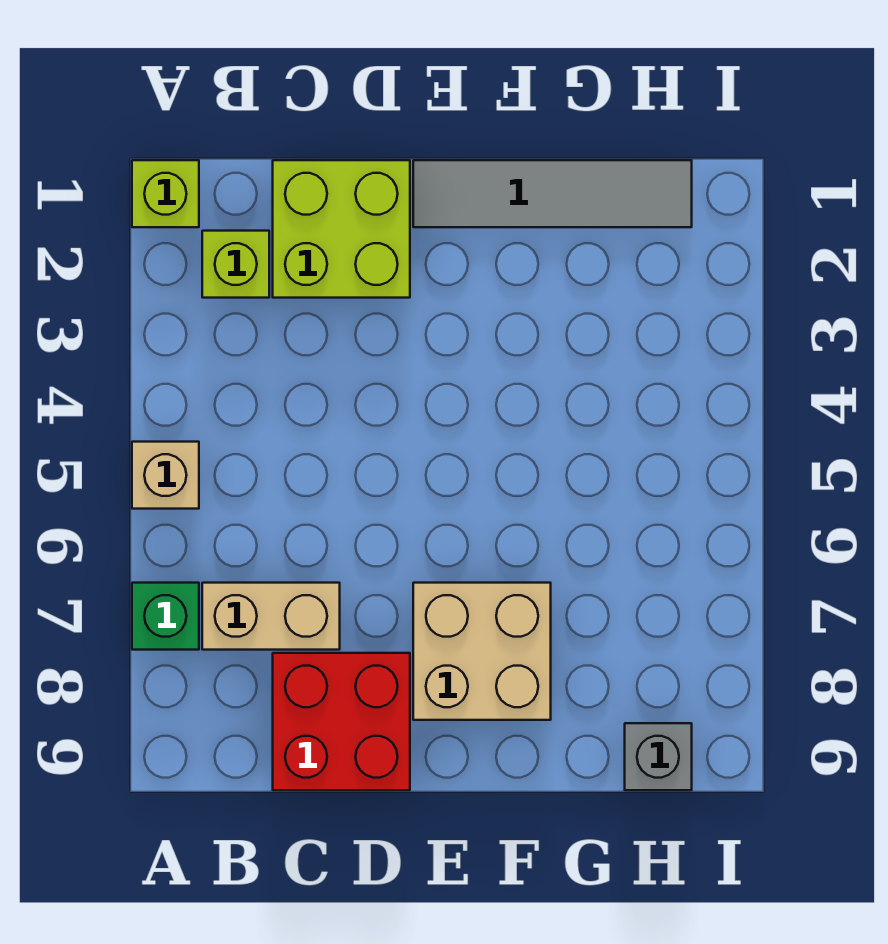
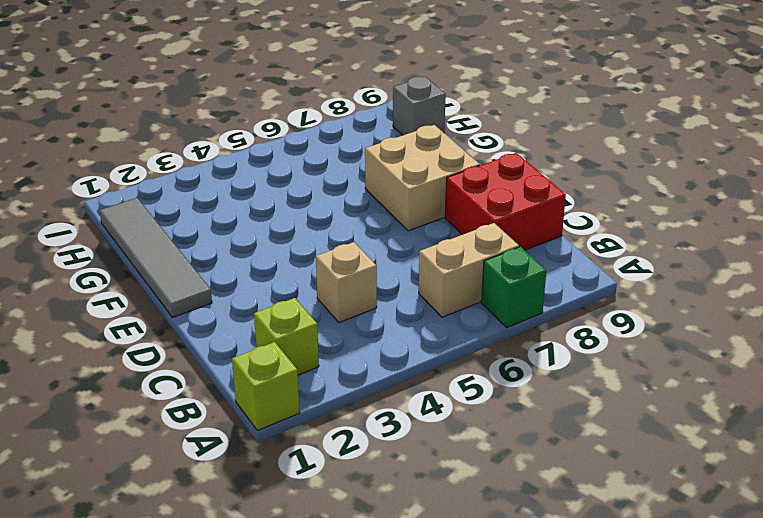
tan 1x1 brick [132,442,199,509] -> tan 1x1 brick moved to [316,242,377,322]
tan 1x2 brick [202,583,340,650] -> tan 1x2 brick turned to [419,223,519,317]
lime 2x2 brick [273,160,410,298] -> none

